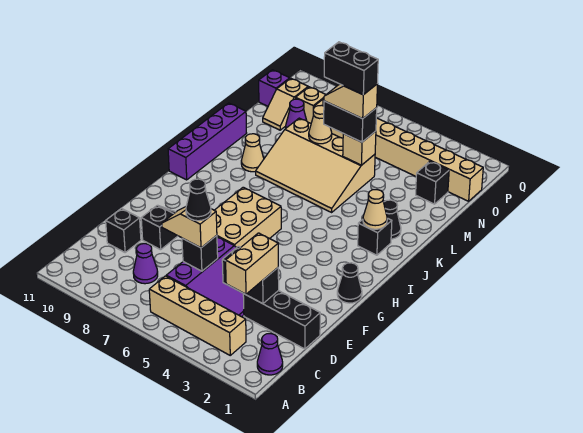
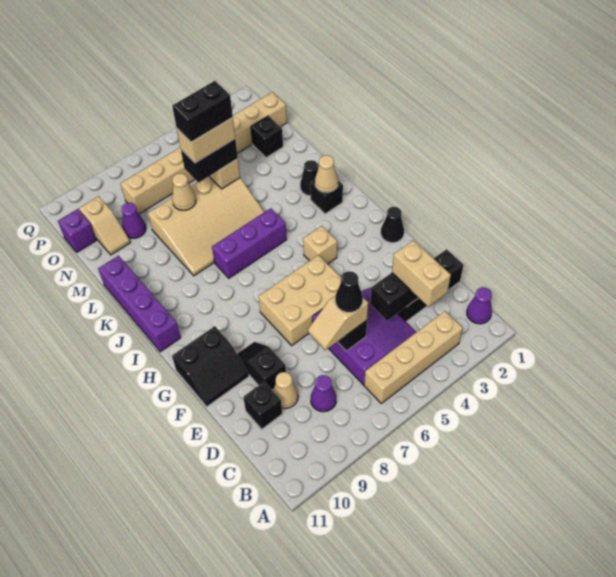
tan 2x3 brick [214,187,281,248] -> tan 2x3 brick turned to [259,255,341,345]
none -> black 2x2 slope [172,326,249,407]
none -> purple 1x3 brick [212,208,287,278]
tan 1x1 cone [241,134,264,172] -> tan 1x1 cone moved to [273,372,298,408]
tan 1x2 slope [324,84,377,119] -> tan 1x2 brick [177,117,235,163]
tan 1x1 brick [296,87,326,123] -> tan 1x1 brick moved to [303,226,337,264]

